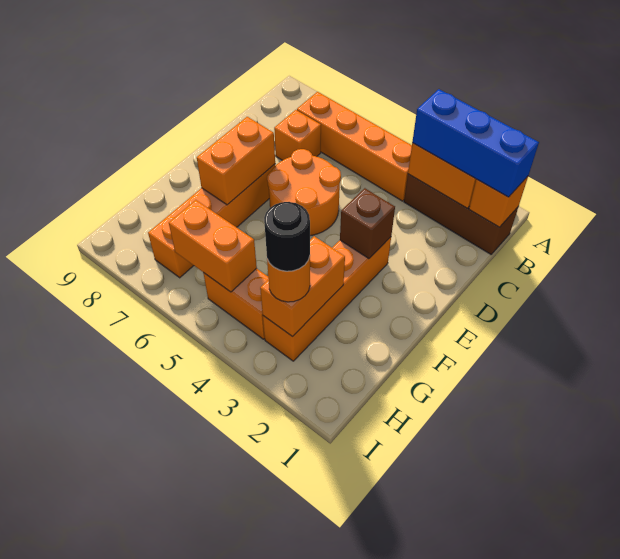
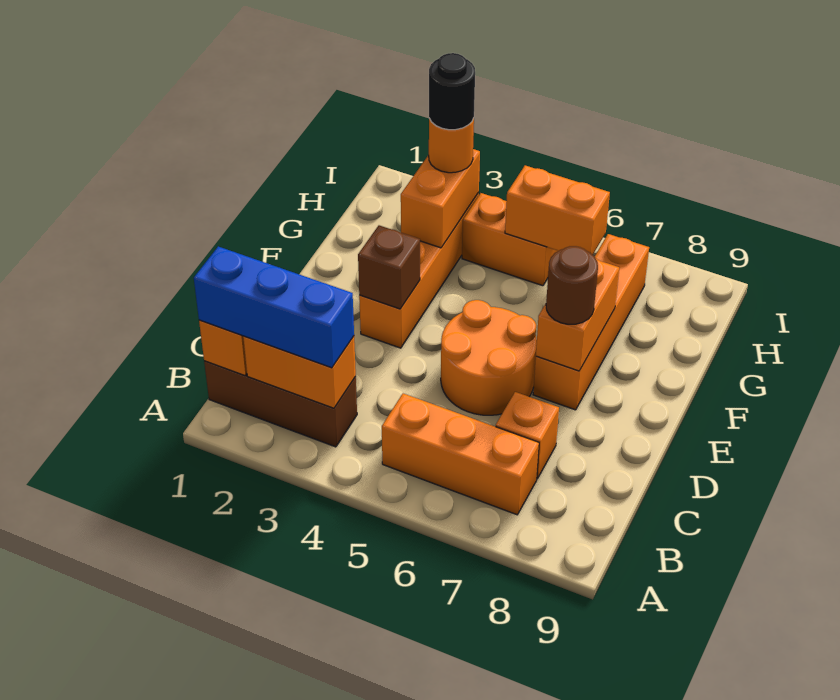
orange 1x4 brick [297,92,412,201] -> orange 1x3 brick [382,393,539,515]
none -> brown 1x1 round brick [546,246,598,324]

